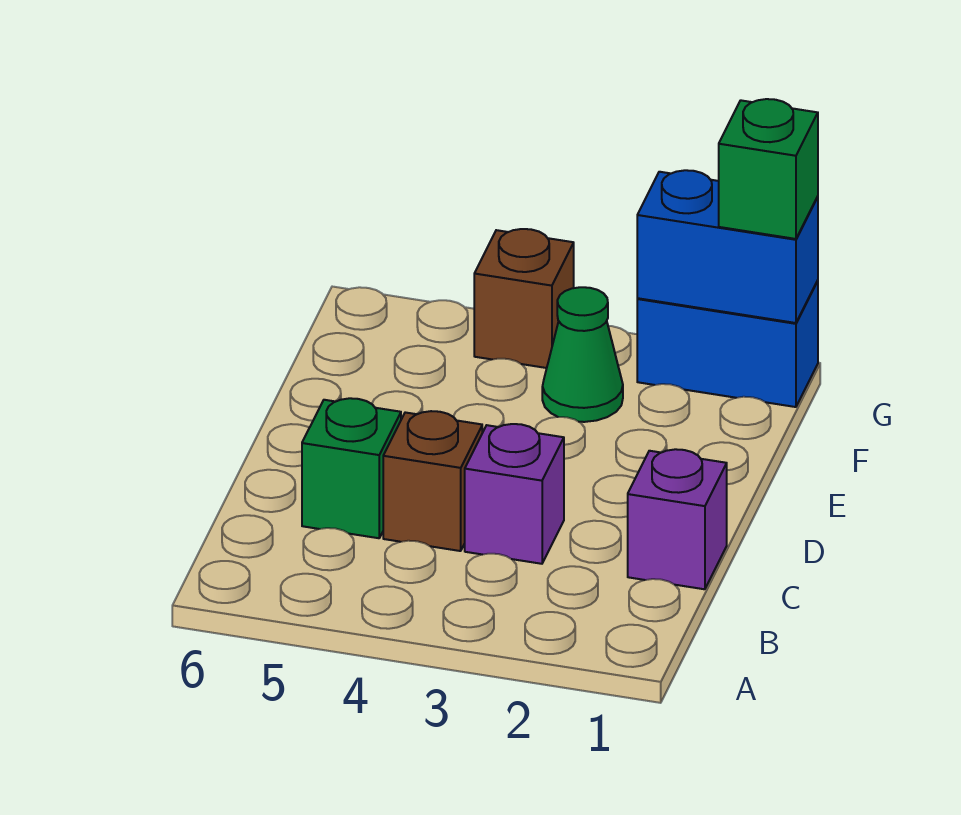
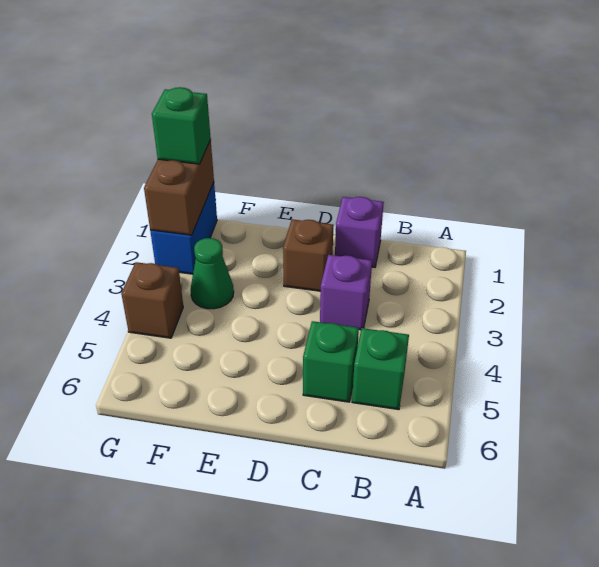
none -> green 1x1 brick [352,328,409,410]
brown 1x1 brick [383,411,482,551] -> brown 1x1 brick moved to [283,219,333,291]
blue 1x2 brick [637,170,818,323] -> brown 1x2 brick [144,140,214,235]

